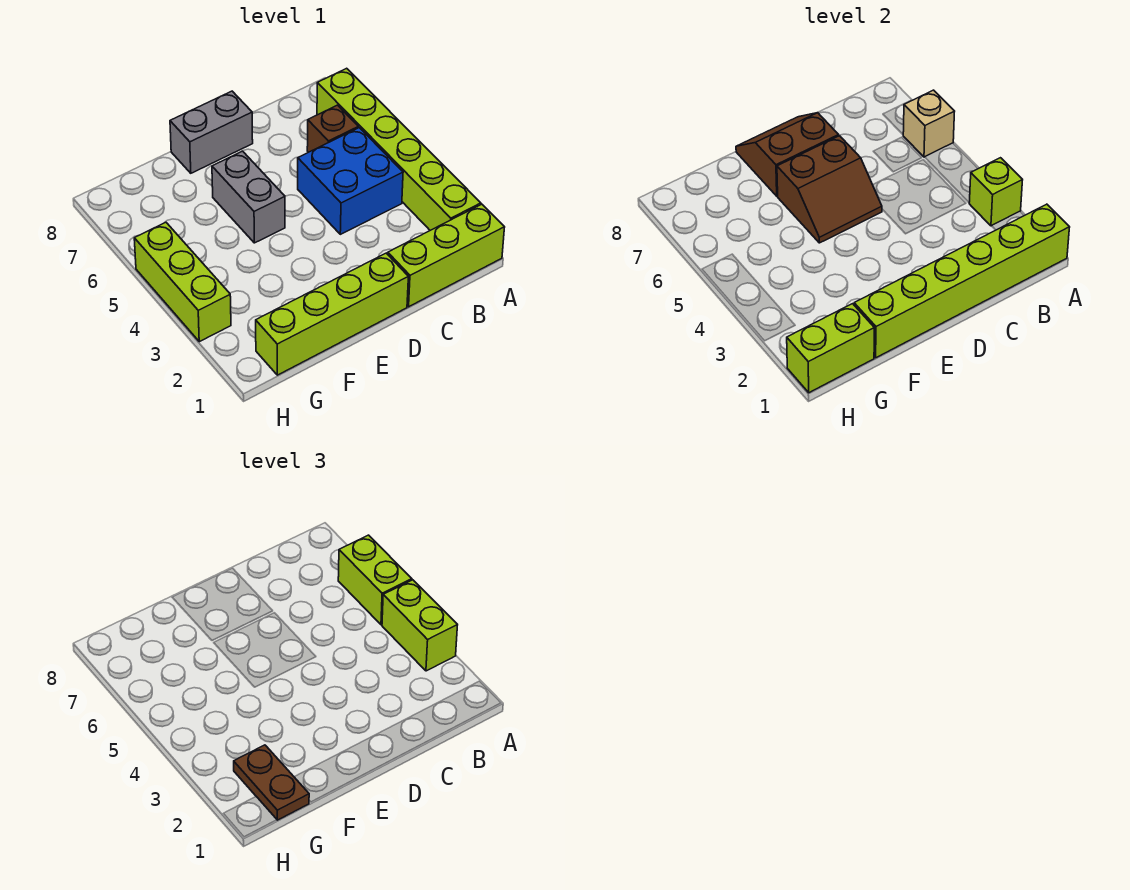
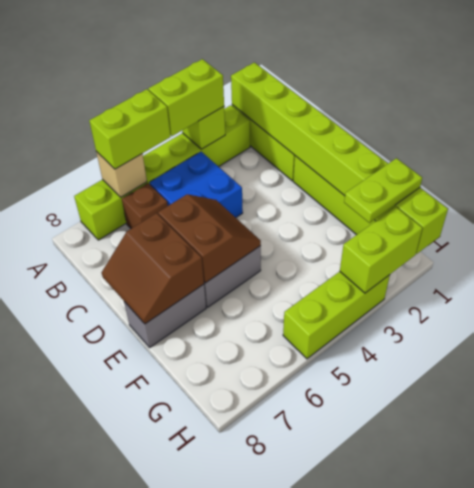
grey 1x2 brick [170,91,253,173] -> grey 1x2 brick turned to [124,284,206,347]
brown 1x2 plate [234,745,309,820] -> lime 1x2 plate [344,158,422,223]
none -> lime 1x2 brick [340,207,422,293]

